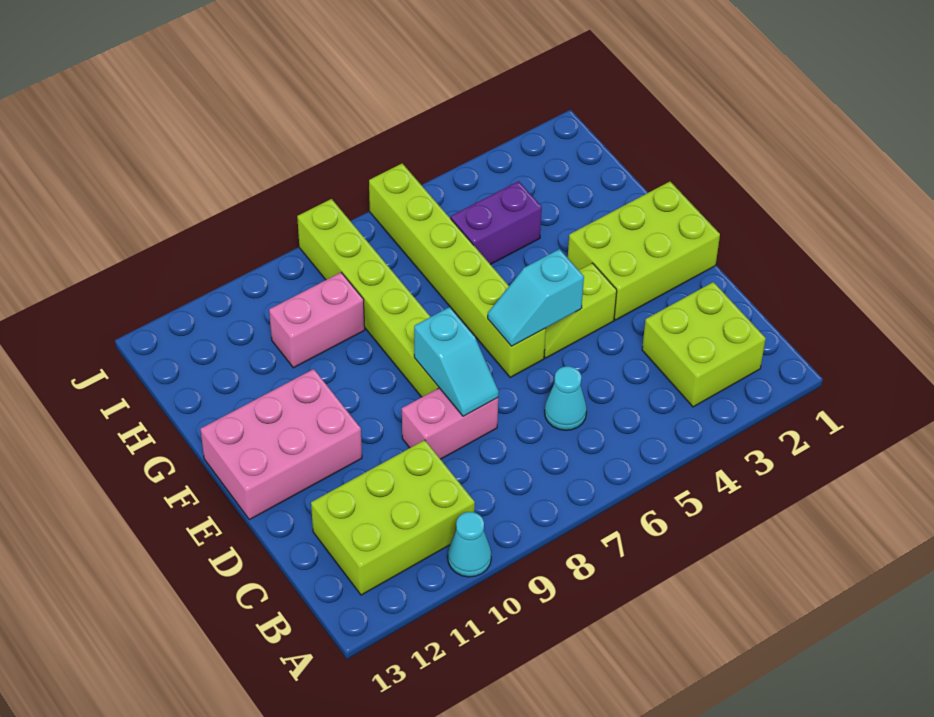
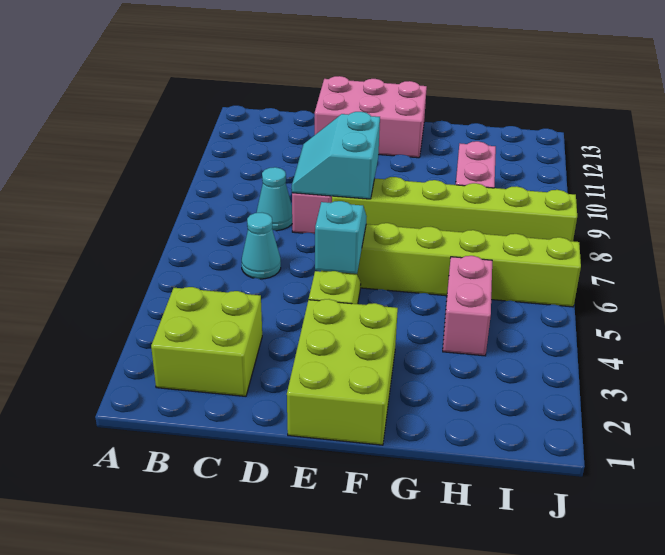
cyan 1x1 cone [448,512,491,577] -> cyan 1x1 cone moved to [257,167,292,231]
lime 2x3 brick [311,440,475,595] -> none
cyan 1x2 slope [414,307,499,416] -> cyan 2x2 slope [292,112,380,199]
pink 2x3 brick [200,369,362,520] -> pink 2x3 brick turned to [315,76,427,158]
purple 1x2 brick [451,181,542,265] -> pink 1x2 brick [443,256,492,356]

